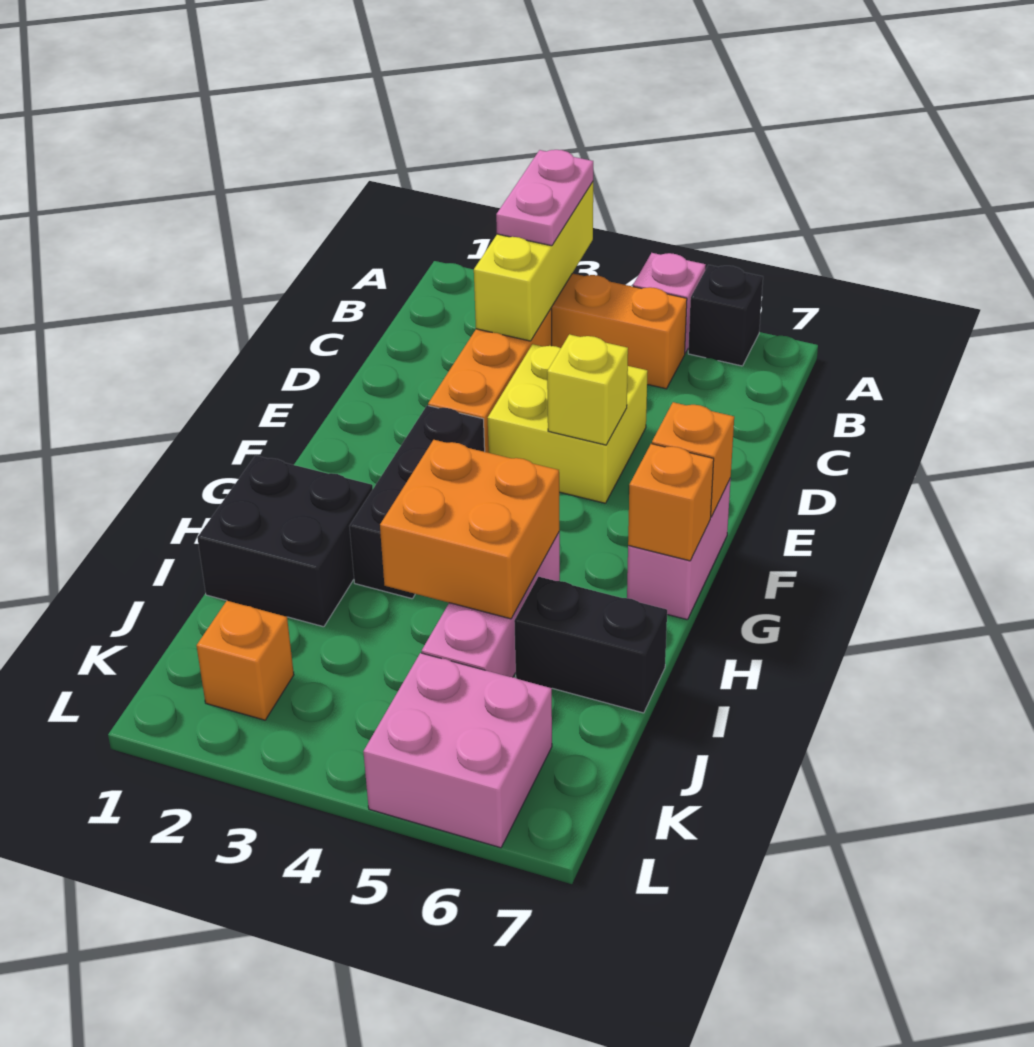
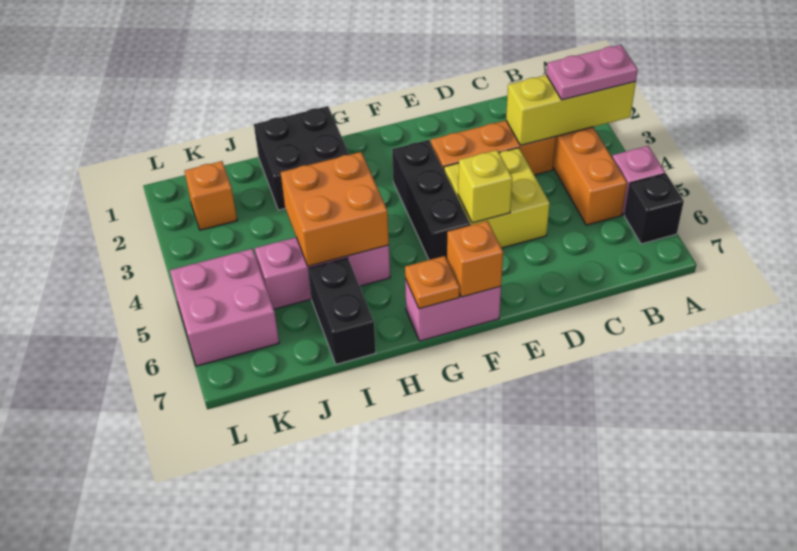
black 1x3 brick [349,405,485,599] -> black 1x3 brick turned to [392,140,470,260]
orange 1x1 brick [628,444,714,561] -> orange 1x1 plate [405,256,460,309]

